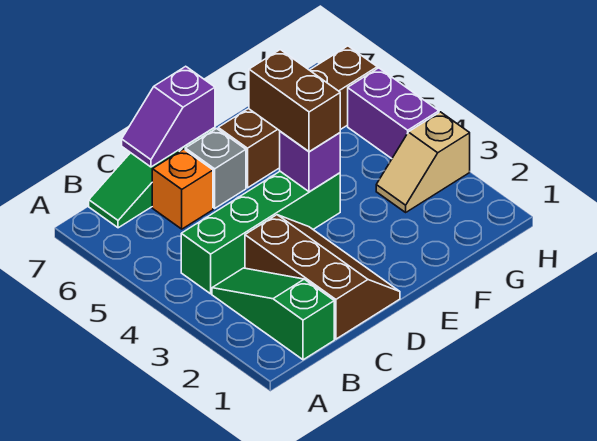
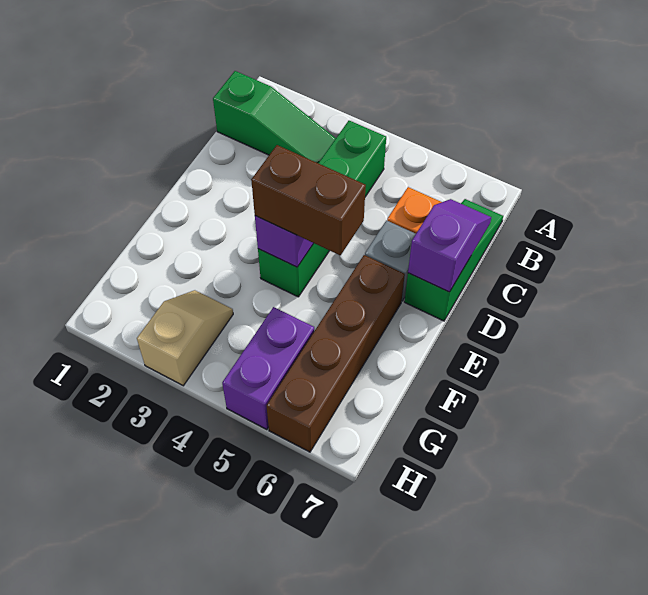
brown 2x3 slope [245,215,400,339] -> none
purple 1x2 brick [348,68,439,159] -> purple 1x2 brick turned to [222,307,314,429]

